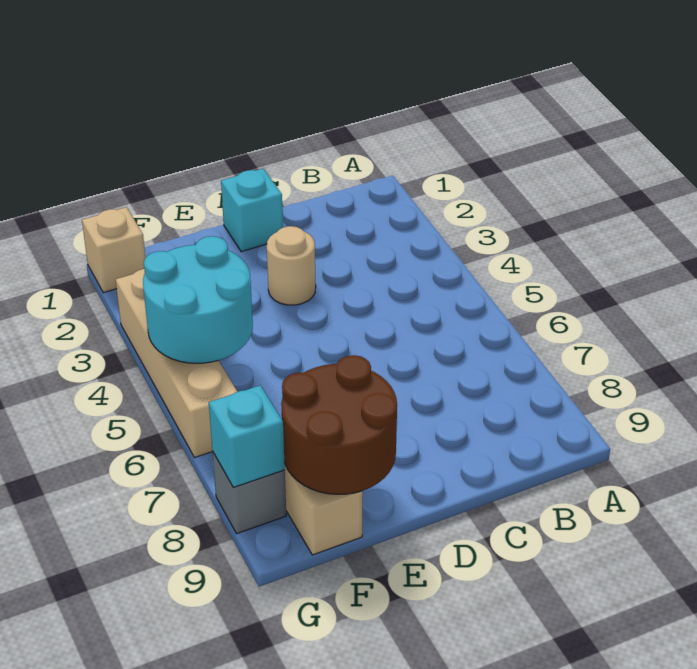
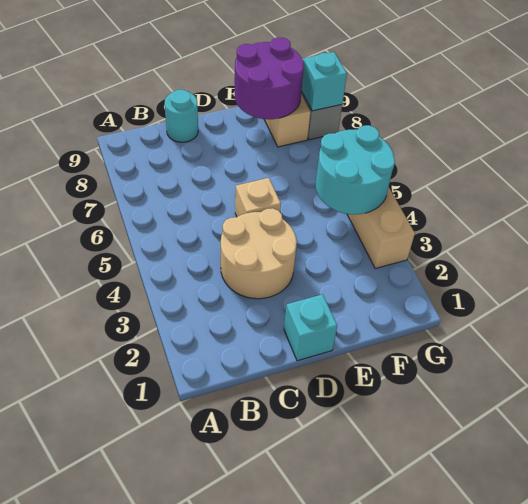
none -> cyan 1x1 round brick [165,90,198,142]
tan 1x1 round brick [267,226,316,305] -> tan 2x2 round brick [221,208,297,299]
brown 2x2 round brick [281,355,397,494] -> purple 2x2 round brick [235,38,304,119]
tan 1x1 brick [82,207,146,293] -> tan 1x1 brick moved to [235,178,281,217]

